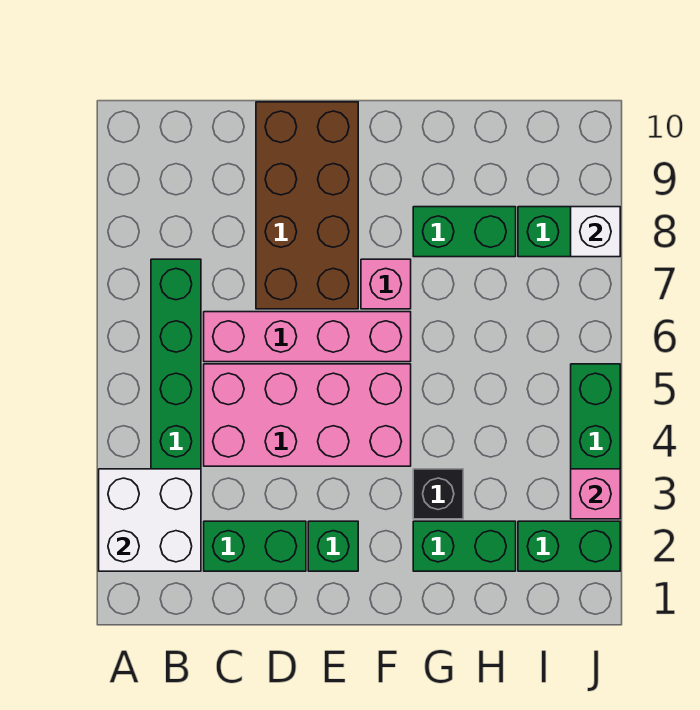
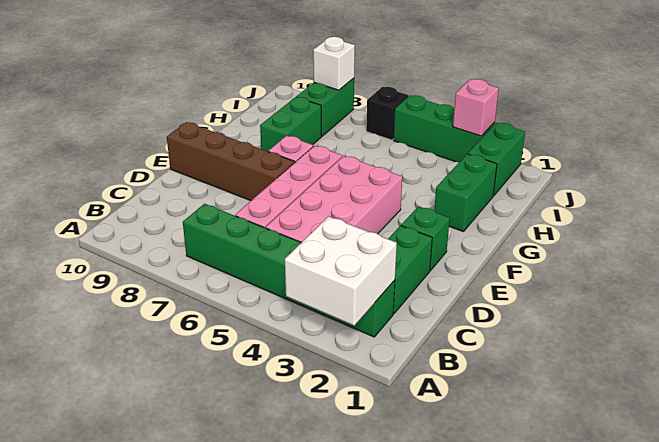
brown 2x4 brick [256,102,358,309] -> brown 1x4 brick [167,122,295,201]
black 1x1 brick [413,469,463,519] -> black 1x1 brick moved to [366,87,408,140]

